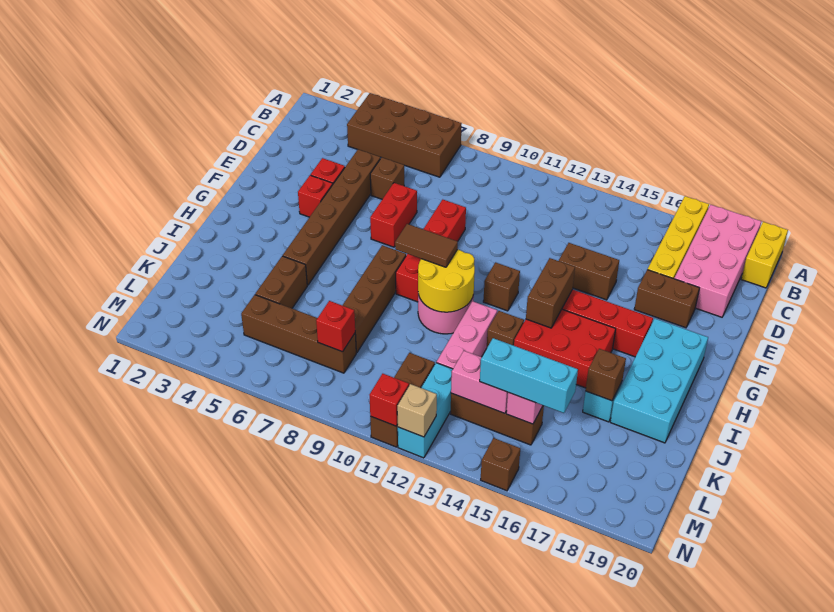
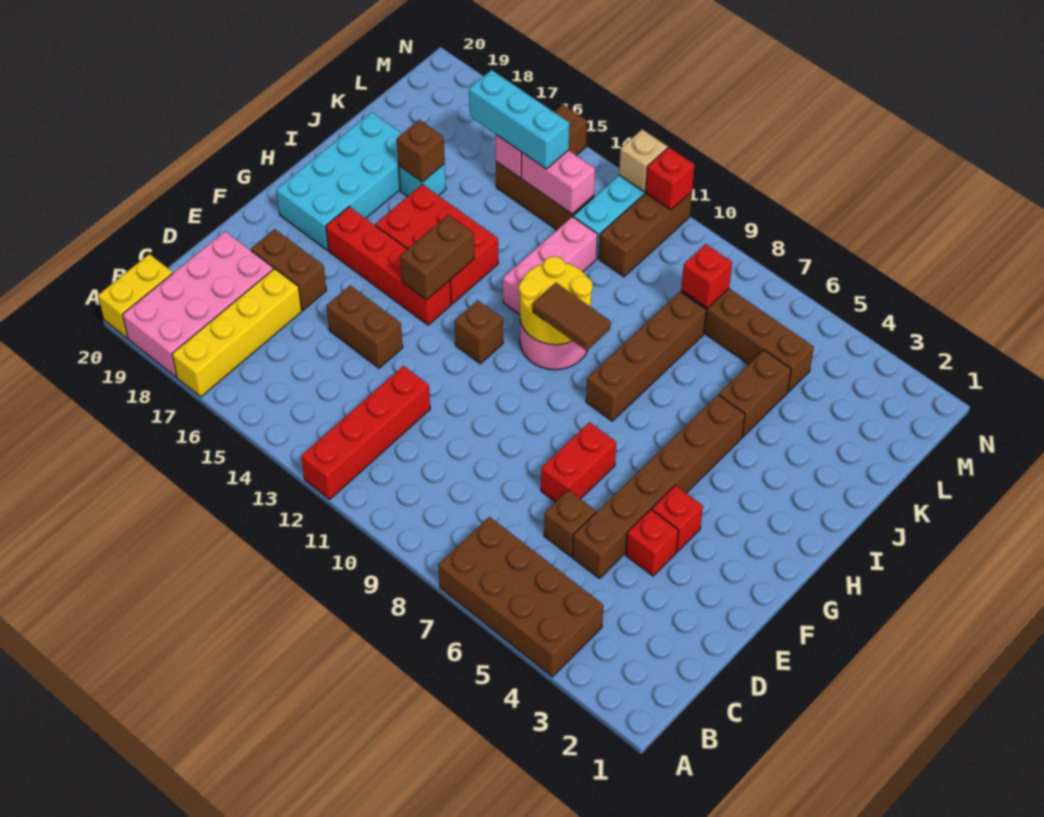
red 1x4 brick [396,200,466,302] -> red 1x4 brick moved to [301,366,430,499]
brown 1x1 brick [487,311,524,347] -> none

